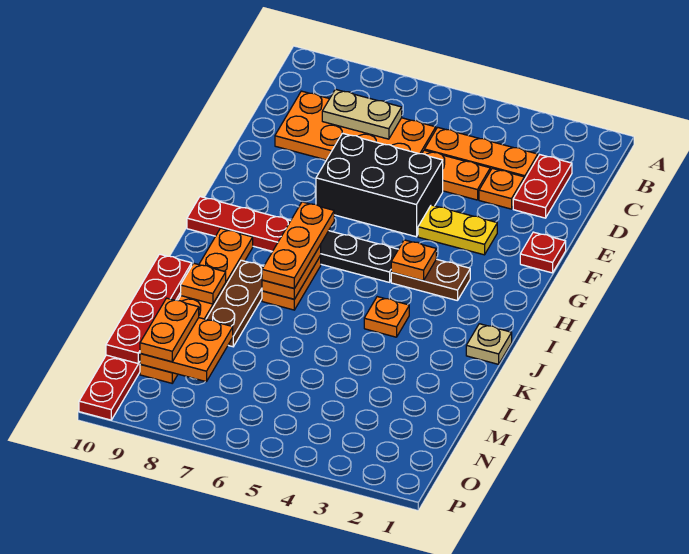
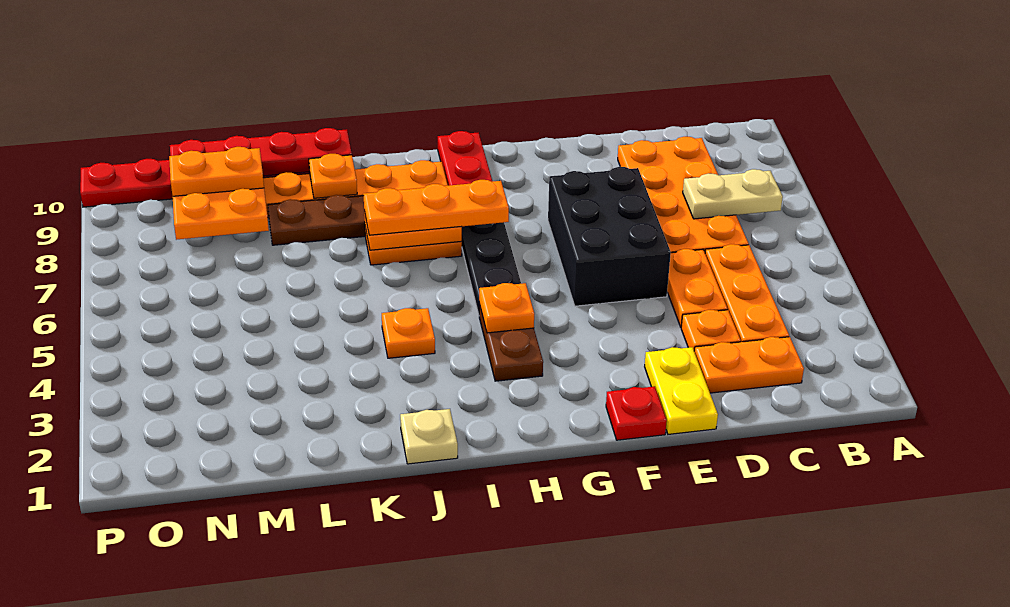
red 1x2 plate [513,155,572,218] -> orange 1x2 plate [694,337,804,393]
tan 1x2 plate [322,89,402,139] -> tan 1x2 plate turned to [683,169,783,219]
yellow 1x2 plate [418,205,497,255] -> yellow 1x2 plate moved to [645,347,718,434]

